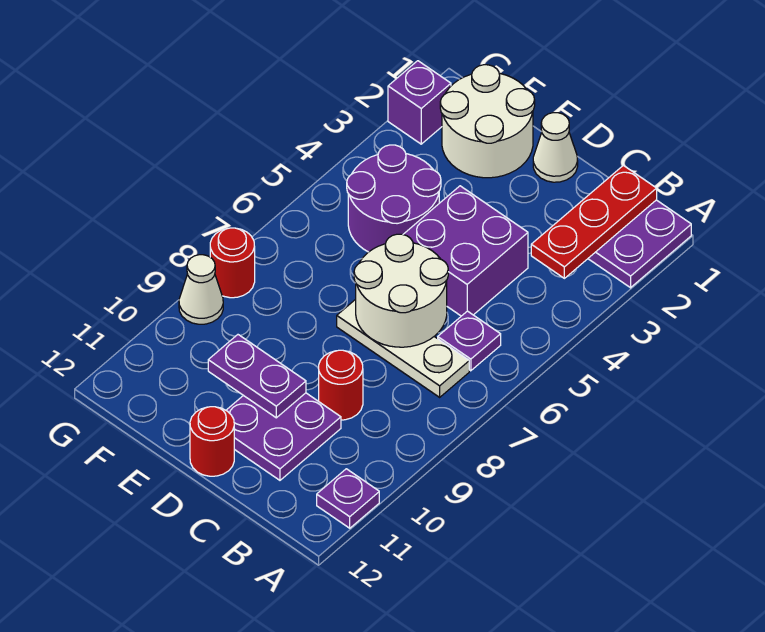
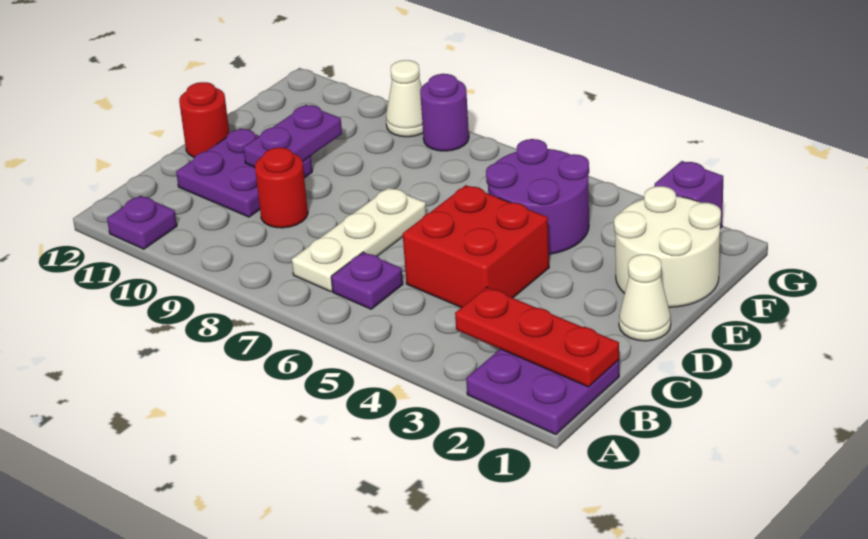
purple 2x2 brick [403,186,528,316] -> red 2x2 brick [403,185,549,308]
white 2x2 round brick [354,234,448,347] -> none
red 1x1 round brick [210,228,255,298] -> purple 1x1 round brick [420,74,469,151]

